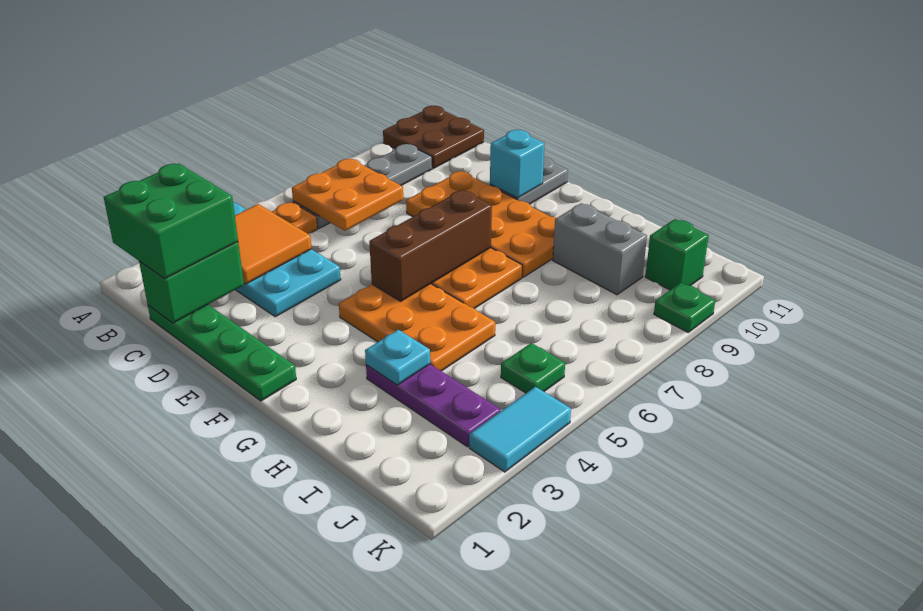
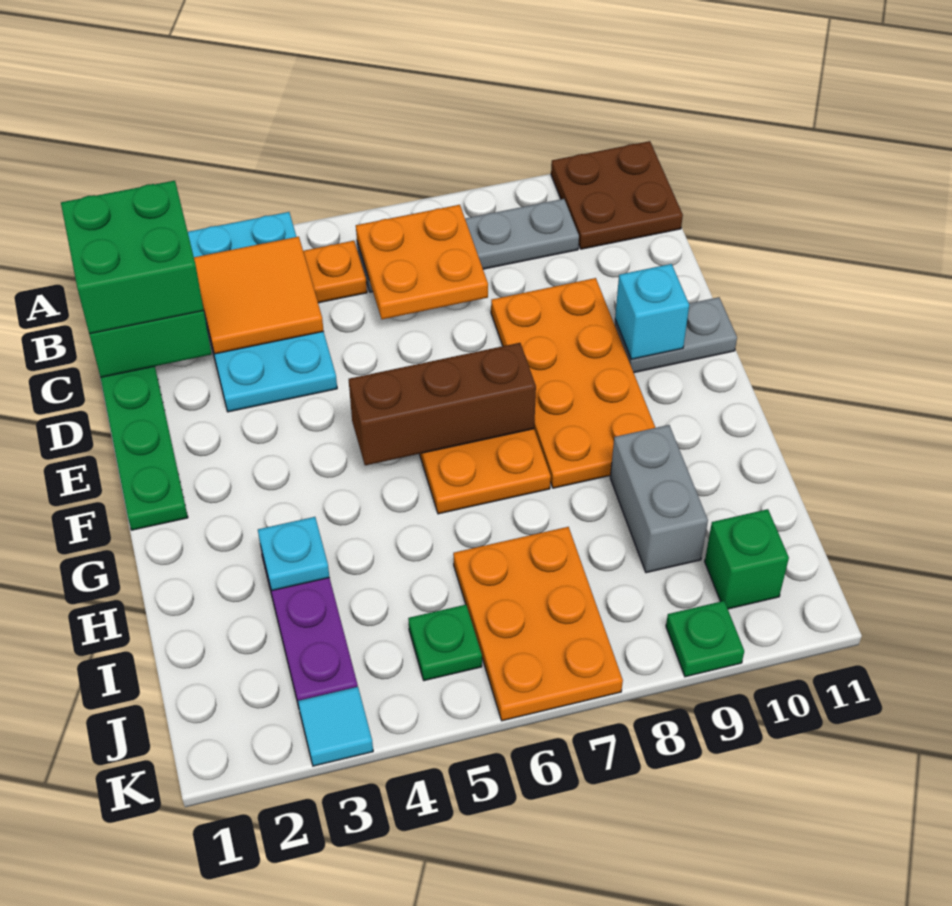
orange 2x3 plate [339,284,495,371] -> orange 2x3 plate moved to [453,527,623,721]
cyan 1x2 tile [469,387,571,472] -> cyan 1x1 tile [298,687,373,766]

